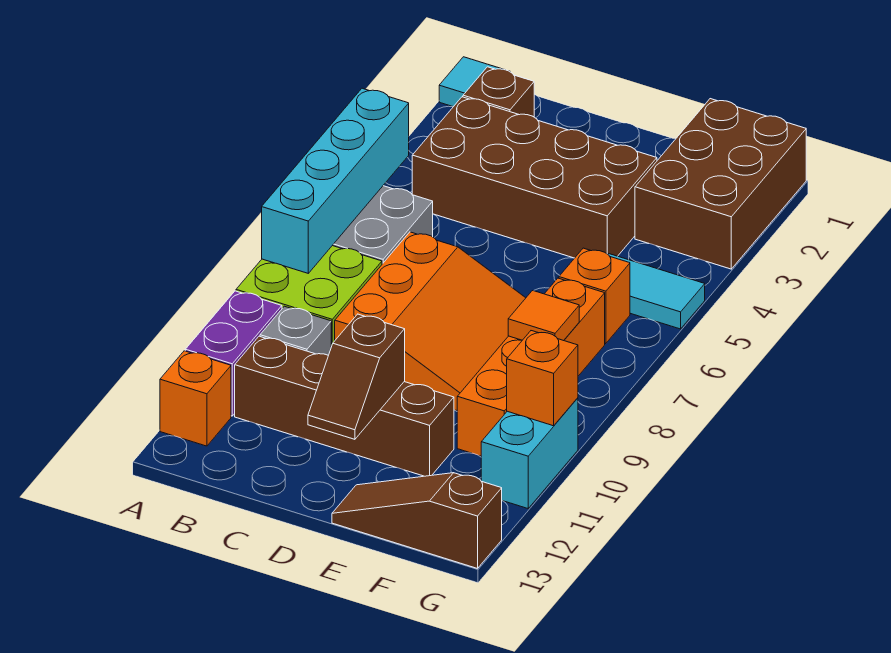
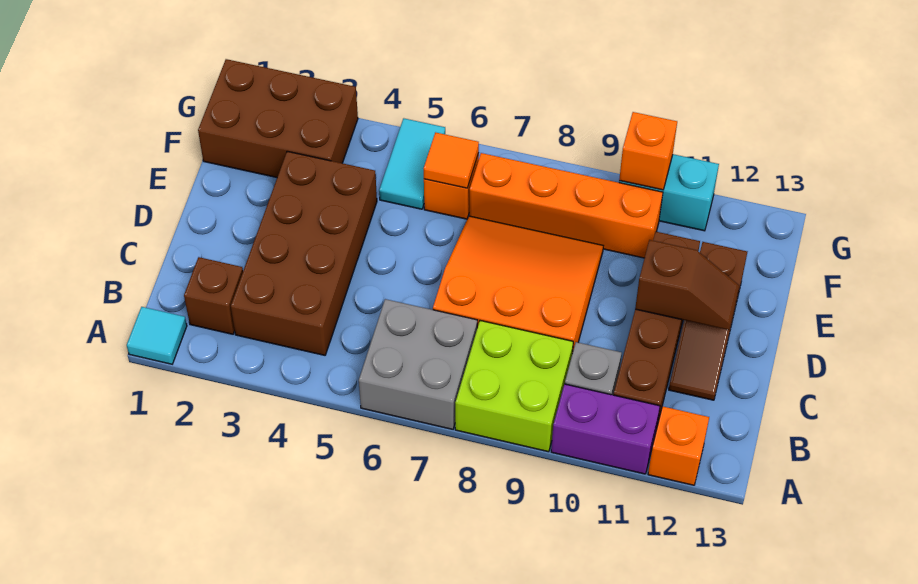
cyan 1x4 brick [262,88,409,273] -> none
brown 1x3 slope [332,473,502,568] -> brown 1x3 slope moved to [669,242,747,400]
orange 1x1 tile [508,291,579,341] -> orange 1x1 tile moved to [424,132,479,188]

